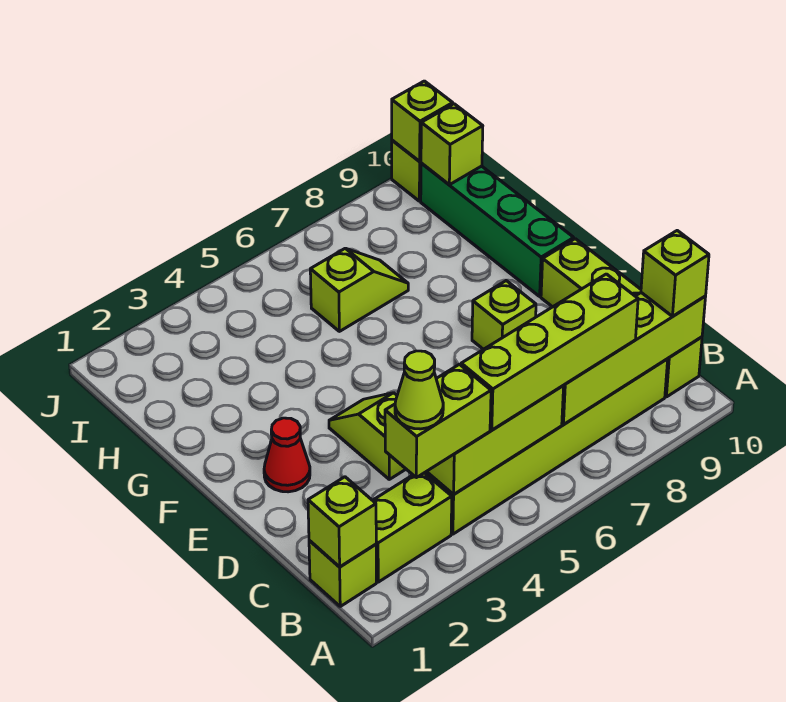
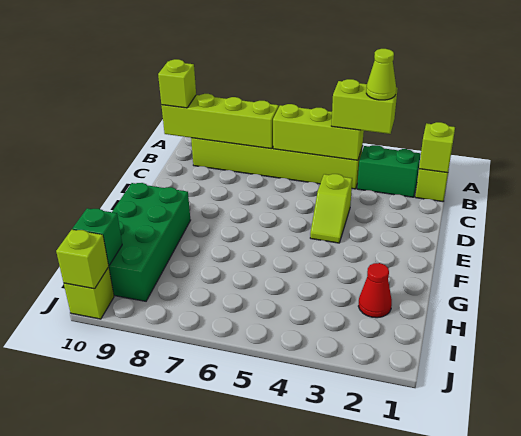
lime 1x2 brick [373,473,452,582] -> green 1x2 brick [357,145,421,197]
lime 1x4 brick [461,274,638,430] -> none
lime 1x4 brick [541,239,702,397] -> none
red 1x1 cone [264,418,310,492] -> red 1x1 cone moved to [358,263,392,318]
lime 1x1 brick [472,281,536,349] -> none
green 1x4 brick [421,163,574,296] -> green 2x4 brick [109,183,190,301]
lime 1x2 slope [310,248,408,331] -> none
lime 1x1 brick [421,104,483,185] -> green 1x1 brick [72,208,122,265]

